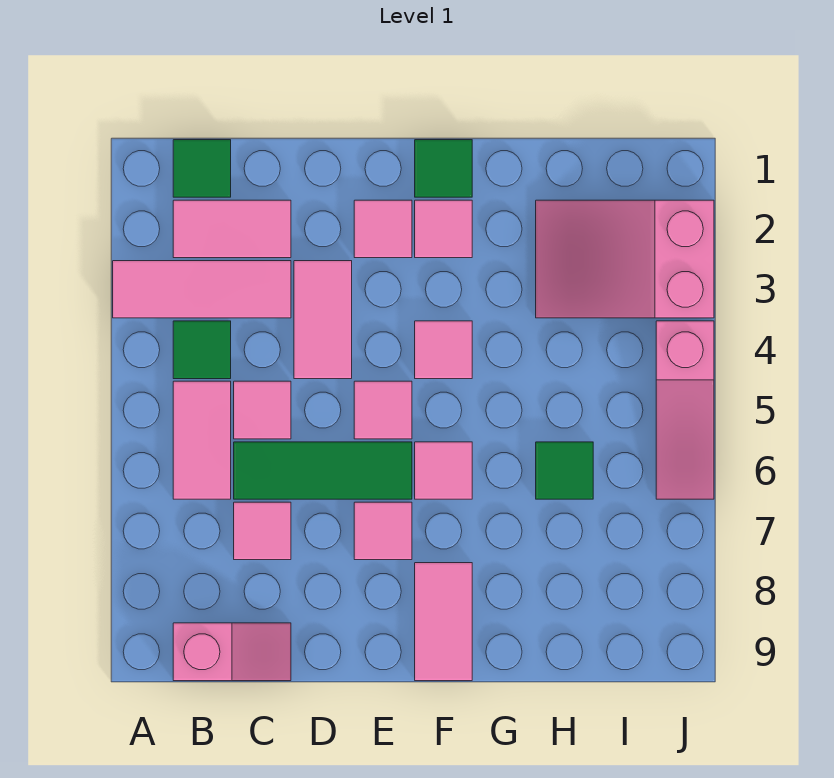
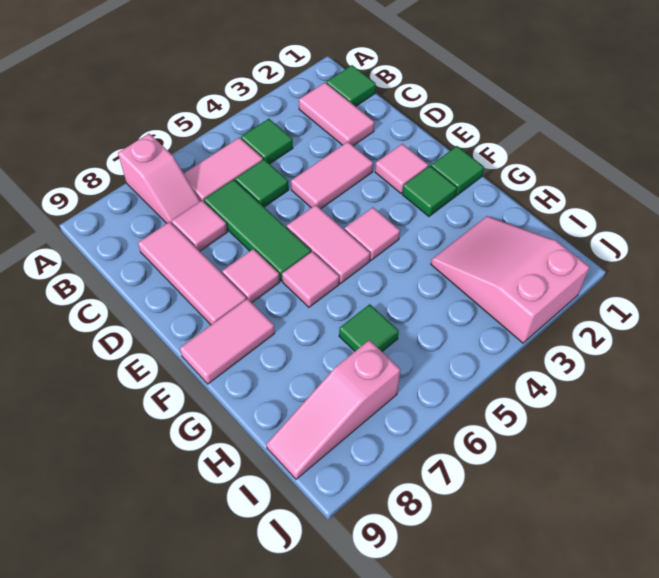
pink 1x3 tile [113,261,291,318] -> pink 1x3 tile moved to [138,222,246,325]
pink 1x2 slope [173,623,291,681] -> pink 1x2 slope moved to [118,134,200,224]
pink 1x1 tile [234,381,291,439] -> green 1x1 tile [235,159,289,207]
pink 1x1 tile [354,381,412,439] -> pink 1x2 tile [287,205,370,284]
pink 1x1 tile [415,200,472,258] -> green 1x1 tile [402,166,457,217]
pink 1x3 slope [656,321,714,499] -> pink 1x3 slope moved to [266,340,400,479]

